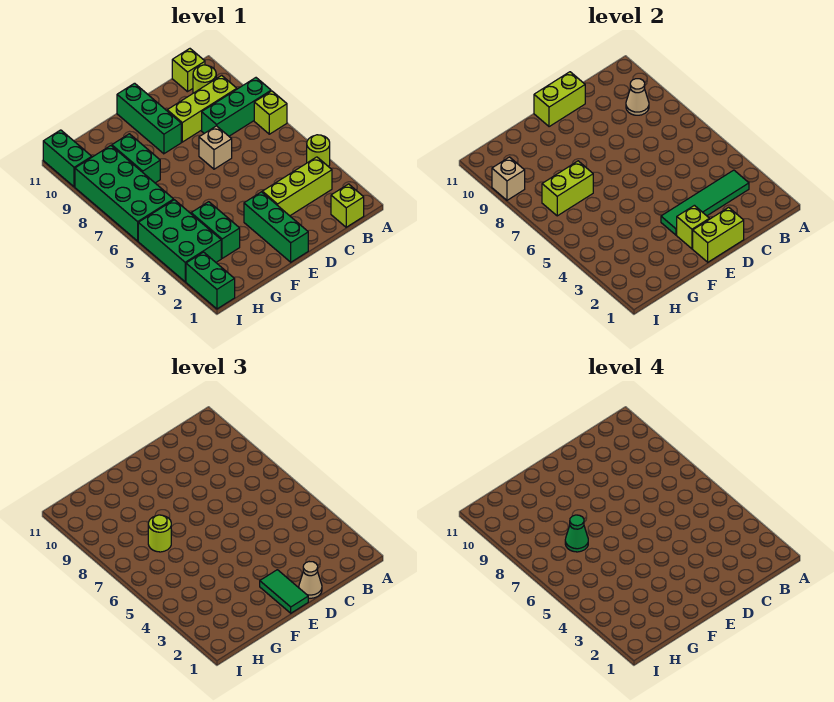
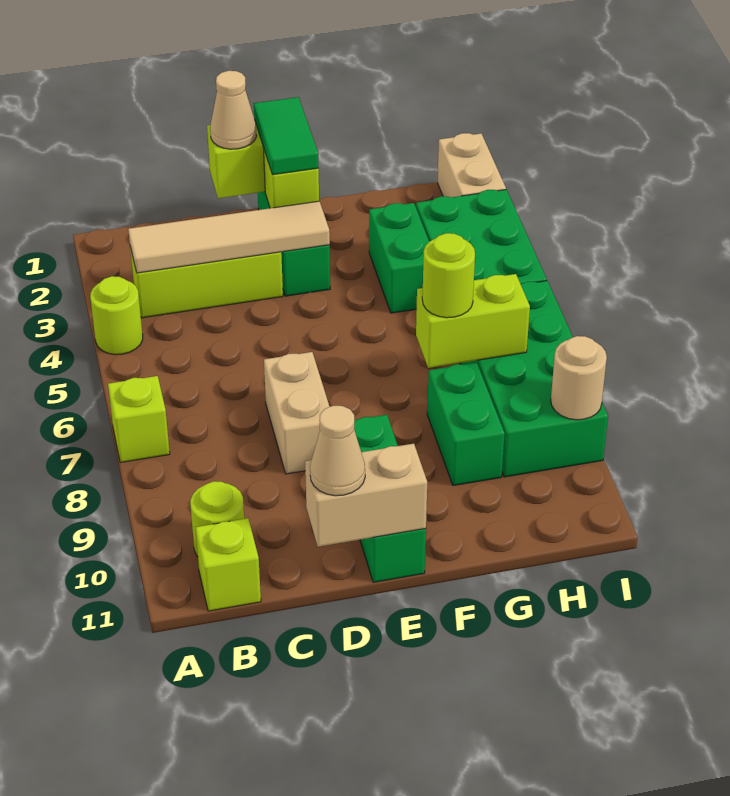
green 1x3 brick [202,78,271,136] -> none
lime 1x1 brick [331,184,364,227] -> none
green 1x4 tile [661,170,749,235] -> tan 1x4 tile [128,201,330,273]
lime 1x3 brick [167,75,237,142] -> none
tan 1x1 cone [626,79,649,115] -> tan 1x1 cone moved to [310,406,365,496]
tan 1x1 brick [199,126,232,169] -> tan 1x2 brick [264,352,330,474]
lime 1x2 brick [534,72,585,127] -> tan 1x2 brick [305,444,427,547]
green 1x1 cone [565,515,588,552] -> none
green 1x2 brick [186,252,235,309] -> tan 1x2 brick [438,133,506,197]
tan 1x1 brick [492,157,525,200] -> tan 1x1 round brick [551,336,607,420]
green 1x2 brick [43,130,92,187] -> none

